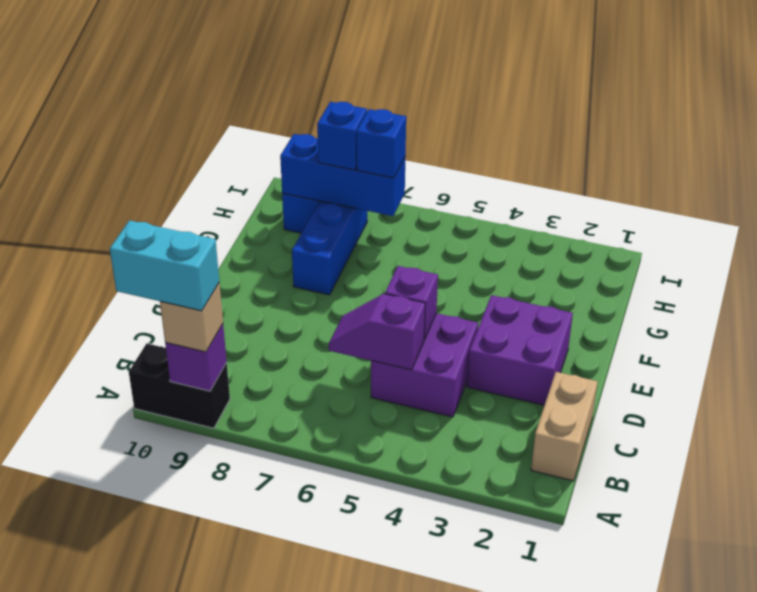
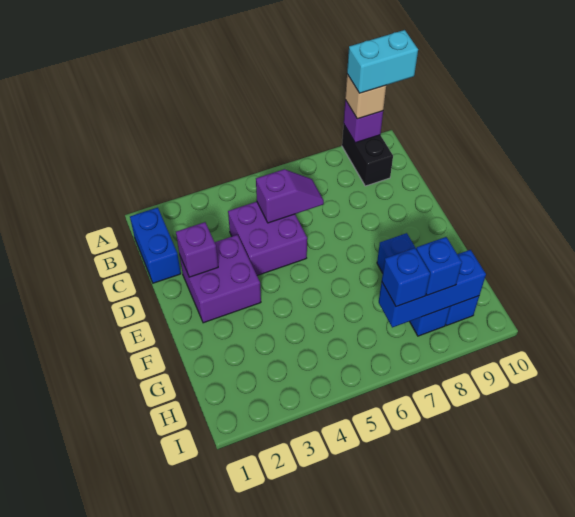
black 1x2 brick [129,343,230,428] -> black 1x2 brick turned to [342,125,393,186]
tan 1x2 brick [531,372,598,481] -> blue 1x2 brick [130,208,181,283]
purple 1x1 brick [385,266,438,340] -> purple 1x1 brick moved to [176,222,218,277]

